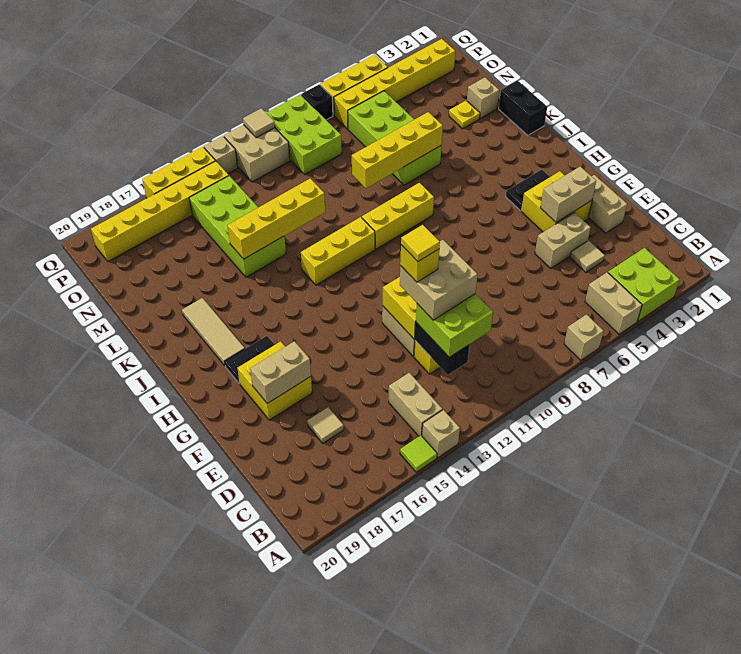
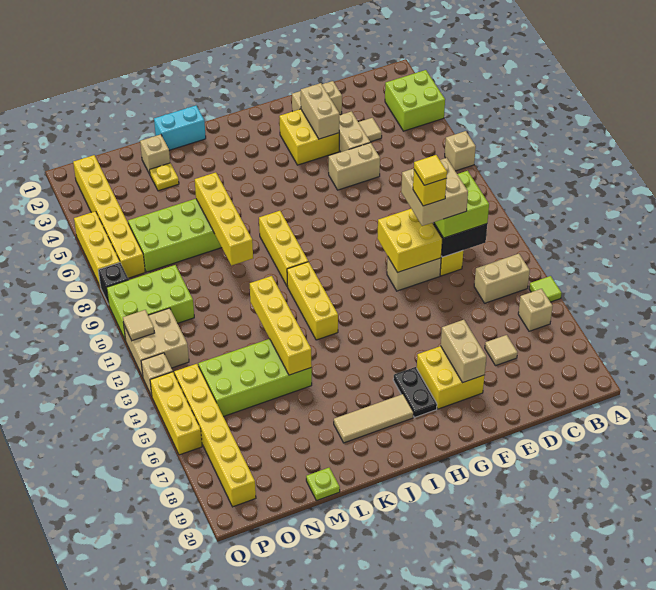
tan 1x2 brick [585,272,642,334] -> tan 1x2 brick moved to [329,143,380,190]
tan 1x1 brick [422,410,460,457] -> tan 1x1 brick moved to [518,289,553,331]
black 1x2 plate [506,170,550,211] -> none
black 1x2 brick [499,81,547,135] -> cyan 1x2 brick [154,106,206,150]
none -> lime 1x1 plate [306,468,340,501]

